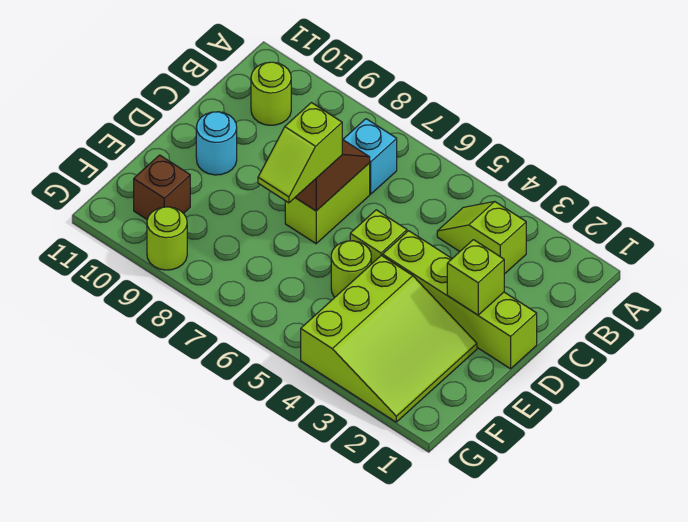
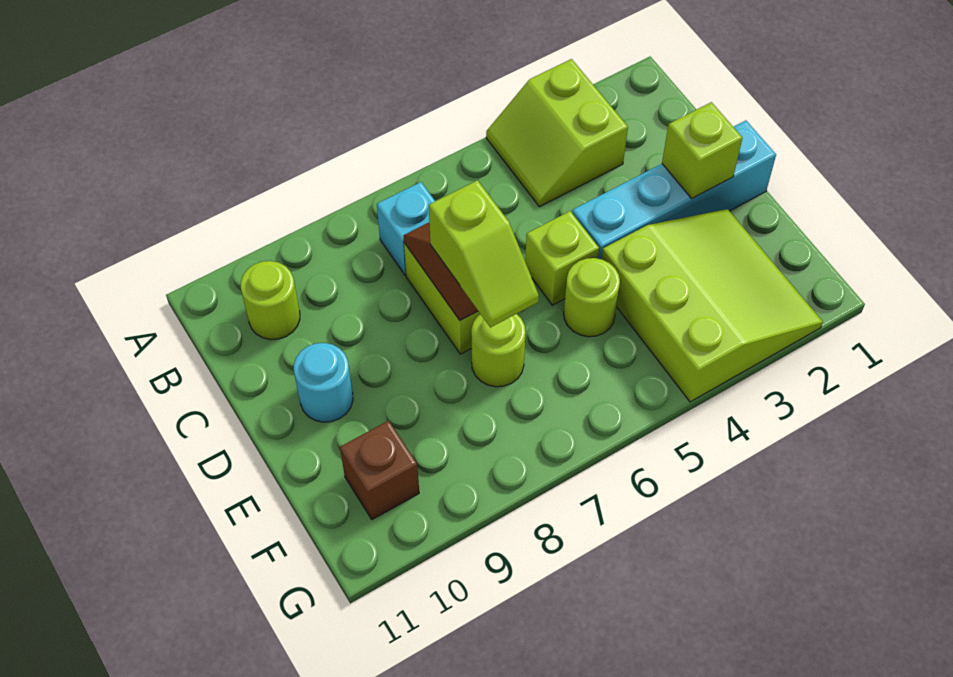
lime 1x2 slope [437,202,526,274] -> lime 2x2 slope [486,59,628,207]
lime 1x4 brick [383,231,537,369] -> cyan 1x4 brick [572,120,776,259]
lime 1x1 round brick [147,207,187,270] -> lime 1x1 round brick moved to [471,314,526,387]

